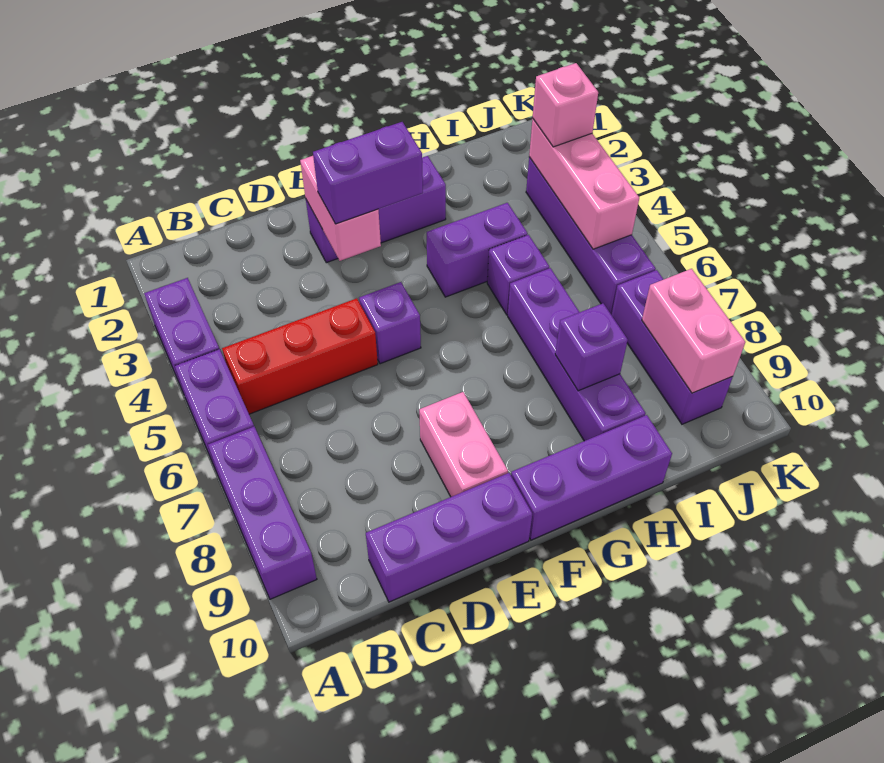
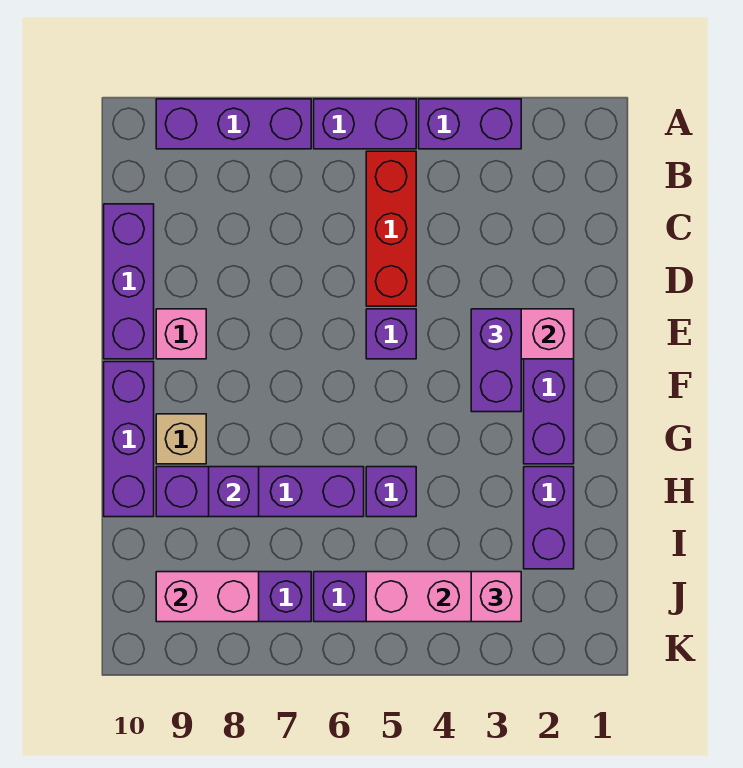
pink 1x2 brick [419,392,508,497] -> pink 1x1 brick [156,309,206,359]
purple 1x2 brick [427,203,528,297] -> purple 1x2 brick moved to [524,467,574,569]
none -> tan 1x1 brick [156,414,206,464]

